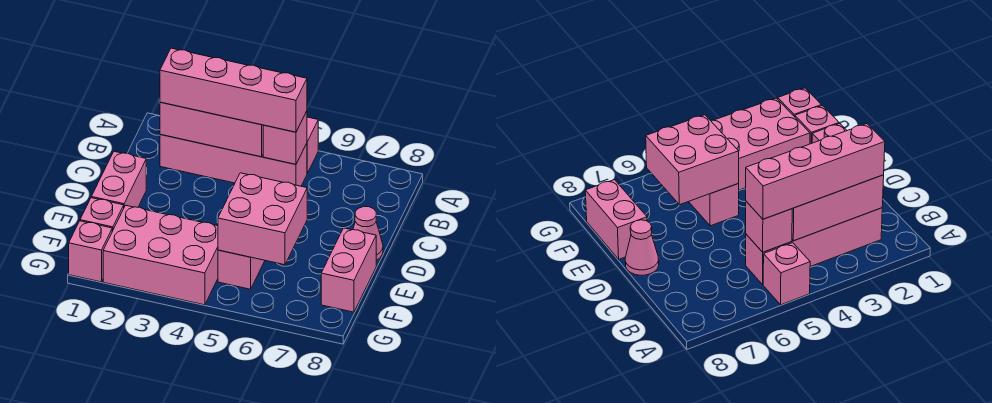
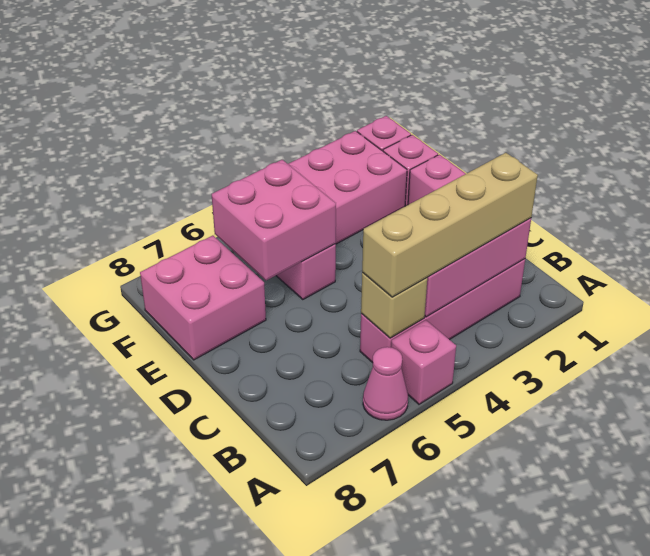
pink 1x4 brick [160,48,307,132] -> tan 1x4 brick [362,153,538,297]
pink 1x1 brick [263,111,307,164] -> tan 1x1 brick [361,273,427,338]
pink 1x1 cone [353,207,383,260] -> pink 1x1 cone moved to [363,347,408,420]
pink 1x2 brick [321,228,376,312] -> pink 2x2 brick [140,236,266,360]

